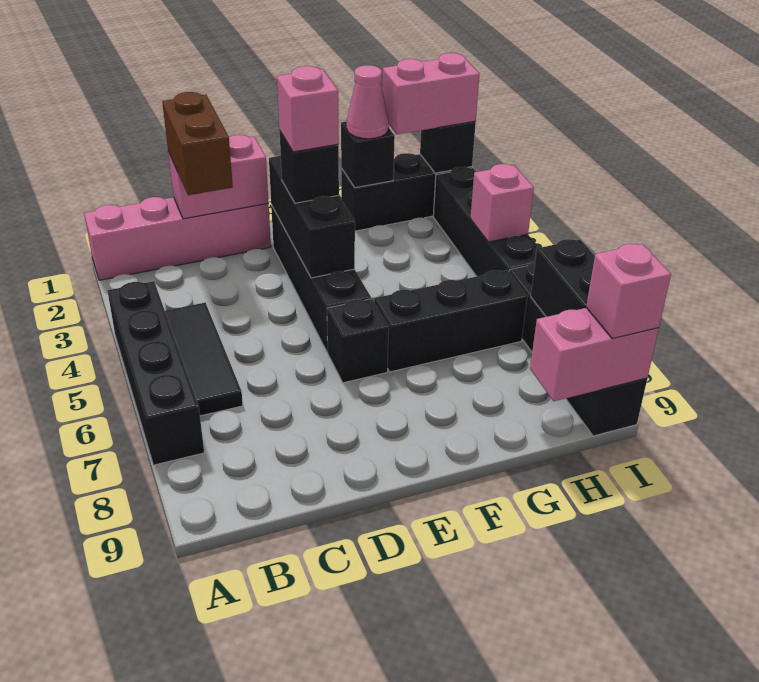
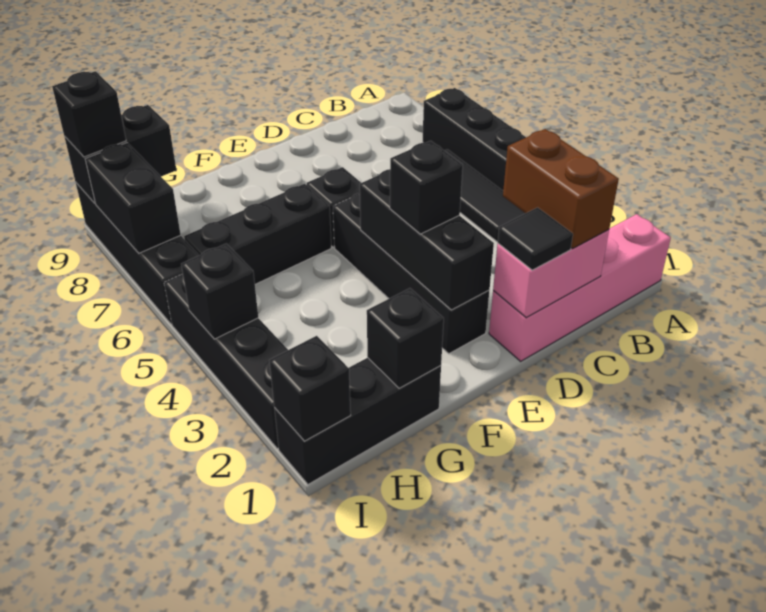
none -> black 1x1 tile [498,207,573,270]
pink 1x1 brick [277,66,339,152] -> none
pink 1x1 cone [347,65,389,139] -> none
pink 1x2 brick [382,53,480,134] -> none
pink 1x2 brick [530,308,659,401] -> black 1x2 brick [64,105,176,203]
pink 1x1 brick [470,164,534,242] -> black 1x1 brick [181,243,258,339]
pink 1x1 brick [586,244,671,339] -> black 1x1 brick [52,71,126,157]

